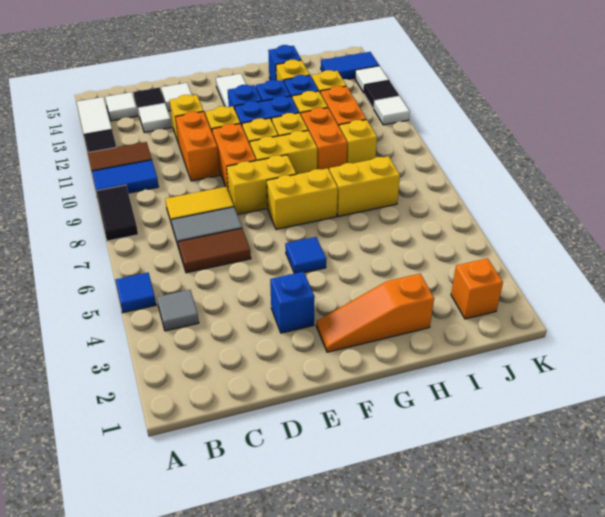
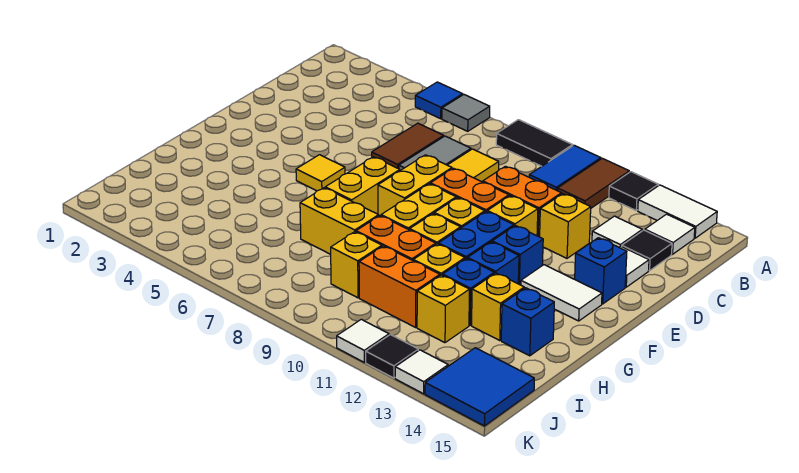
grey 1x1 tile [157,290,199,331] -> grey 1x1 tile moved to [442,95,490,131]
blue 1x1 brick [270,272,315,333] -> blue 1x1 brick moved to [575,238,627,304]
orange 1x3 slope [316,274,434,352] -> none
blue 1x1 tile [285,237,326,273] -> yellow 1x1 tile [296,155,345,191]
yellow 1x2 brick [329,156,400,216] -> yellow 1x2 brick turned to [300,188,379,254]
orange 1x1 brick [451,258,503,319] -> none
blue 1x2 tile [321,52,379,79] -> blue 2x2 tile [425,348,534,426]

